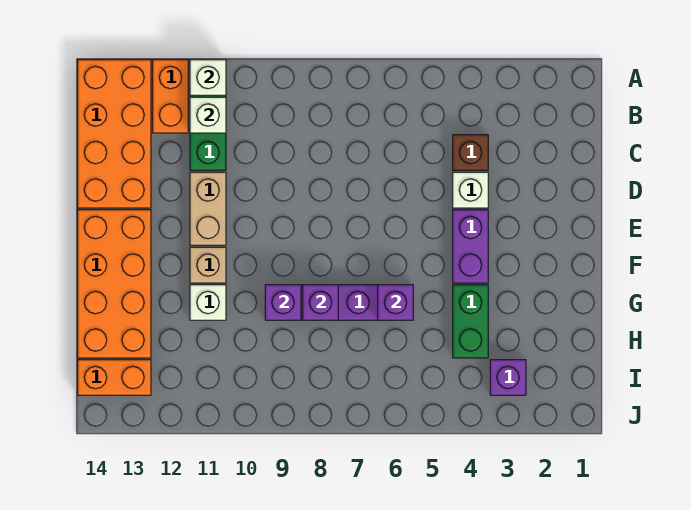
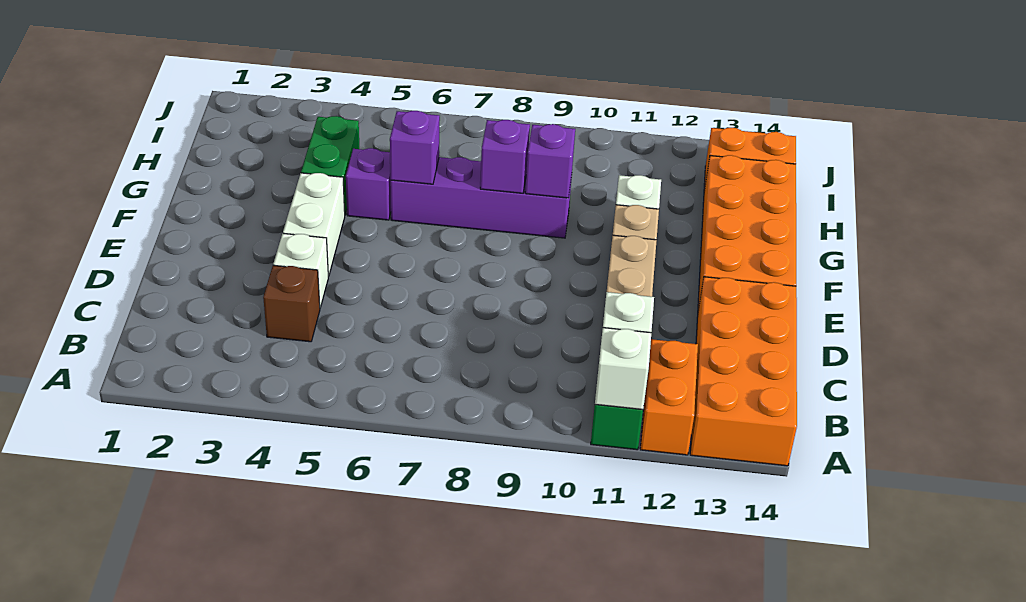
purple 1x2 brick [453,210,488,283] -> white 1x2 brick [283,173,345,276]
purple 1x1 brick [490,360,526,395] -> purple 1x1 brick moved to [346,148,391,220]

